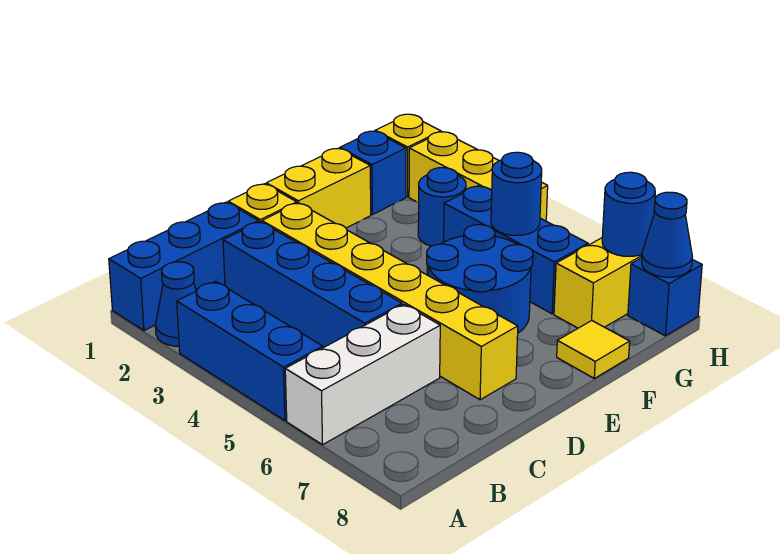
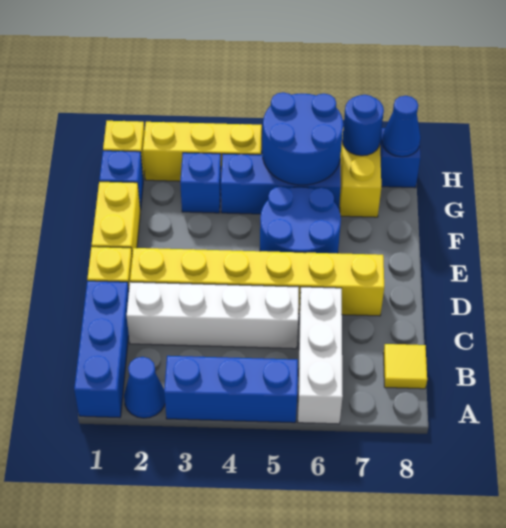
blue 1x4 brick [223,222,402,348] -> white 1x4 brick [127,282,299,349]
yellow 1x1 tile [557,321,630,378] -> yellow 1x1 tile moved to [383,344,427,389]
blue 1x1 round brick [418,168,466,246] -> blue 1x1 brick [180,153,221,213]
blue 1x1 round brick [491,152,542,235] -> blue 2x2 round brick [262,92,343,185]

